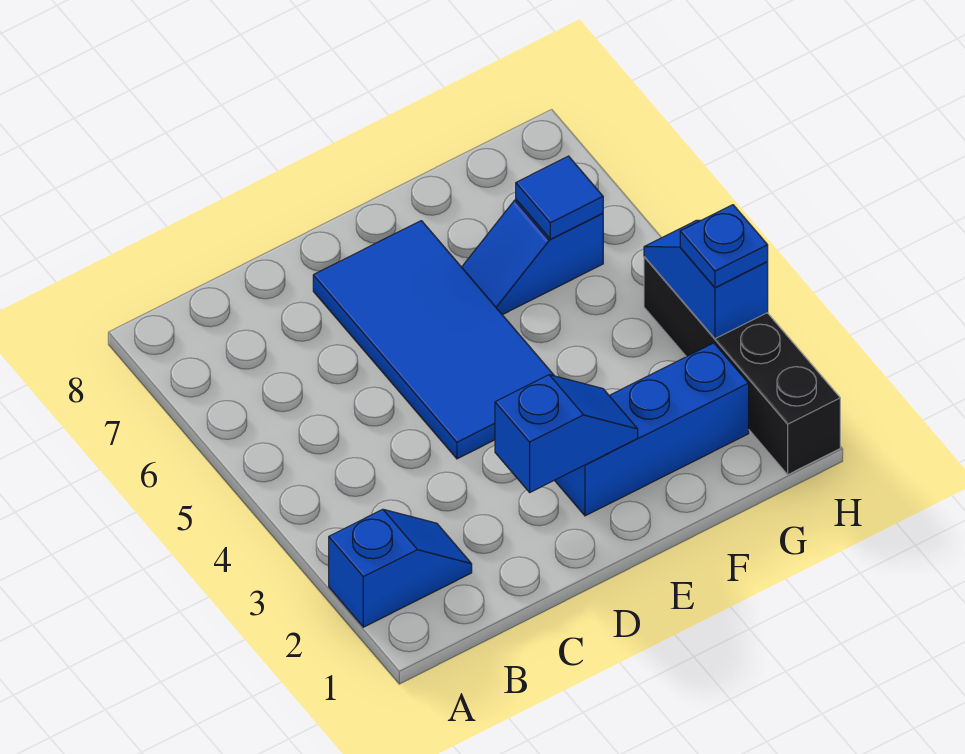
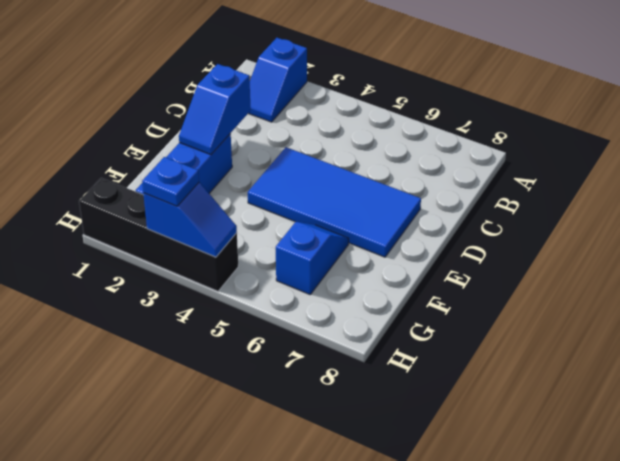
blue 1x1 tile [516,156,603,239] -> none

